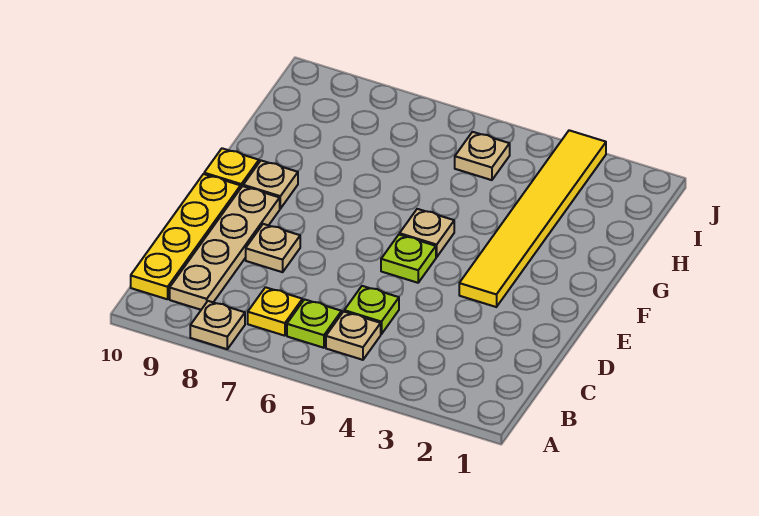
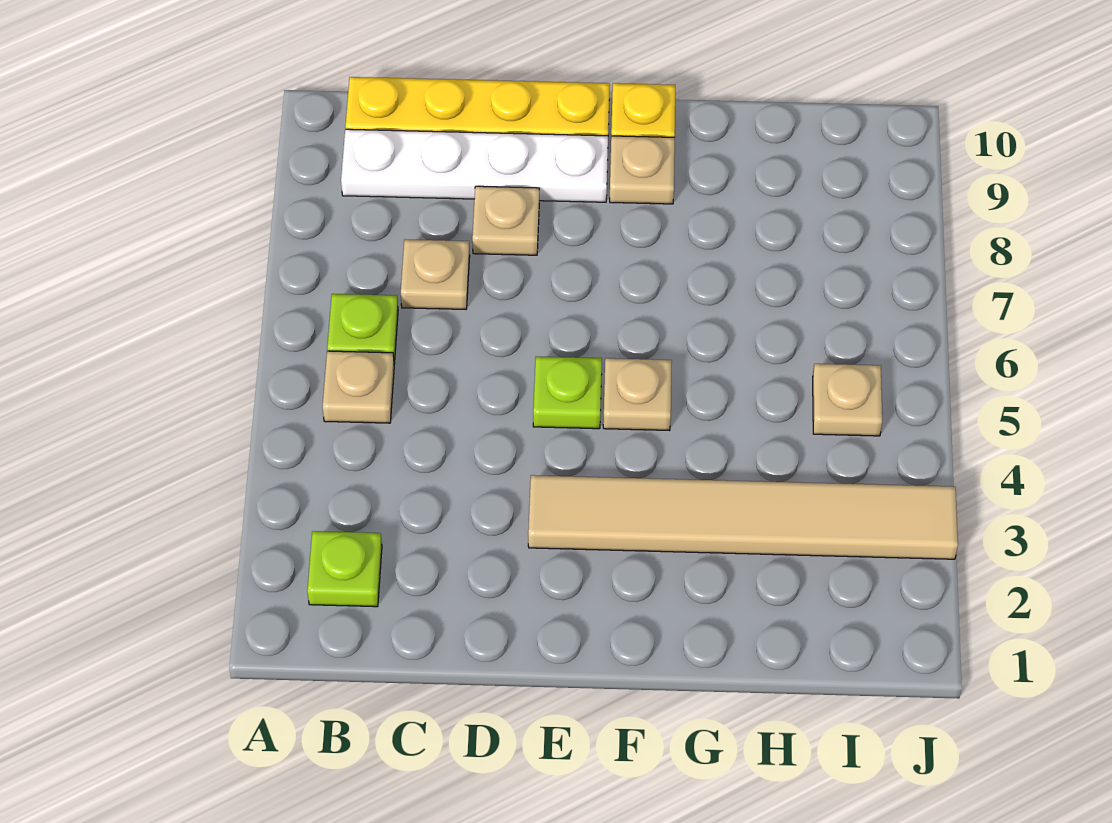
tan 1x1 plate [190,301,245,349] -> tan 1x1 plate moved to [401,240,470,309]
yellow 1x1 plate [248,287,302,336] -> none
tan 1x4 plate [170,186,280,310] -> white 1x4 plate [341,129,608,202]
lime 1x1 plate [344,286,399,334] -> lime 1x1 plate moved to [307,531,382,607]
yellow 1x6 tile [459,130,606,307] -> tan 1x6 tile [528,475,958,559]

